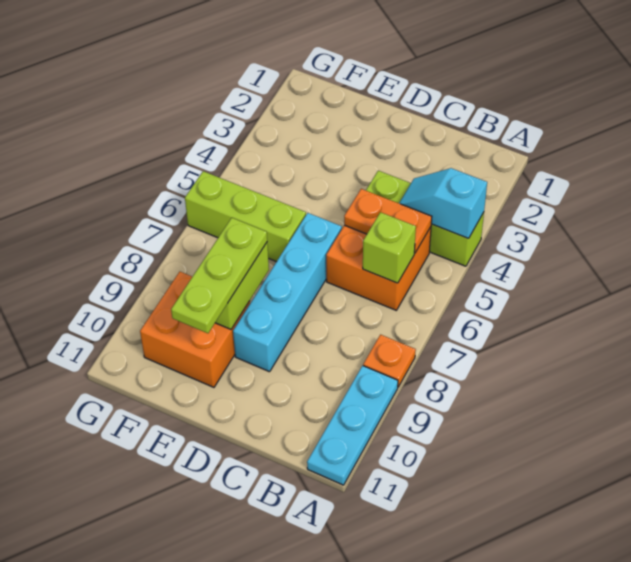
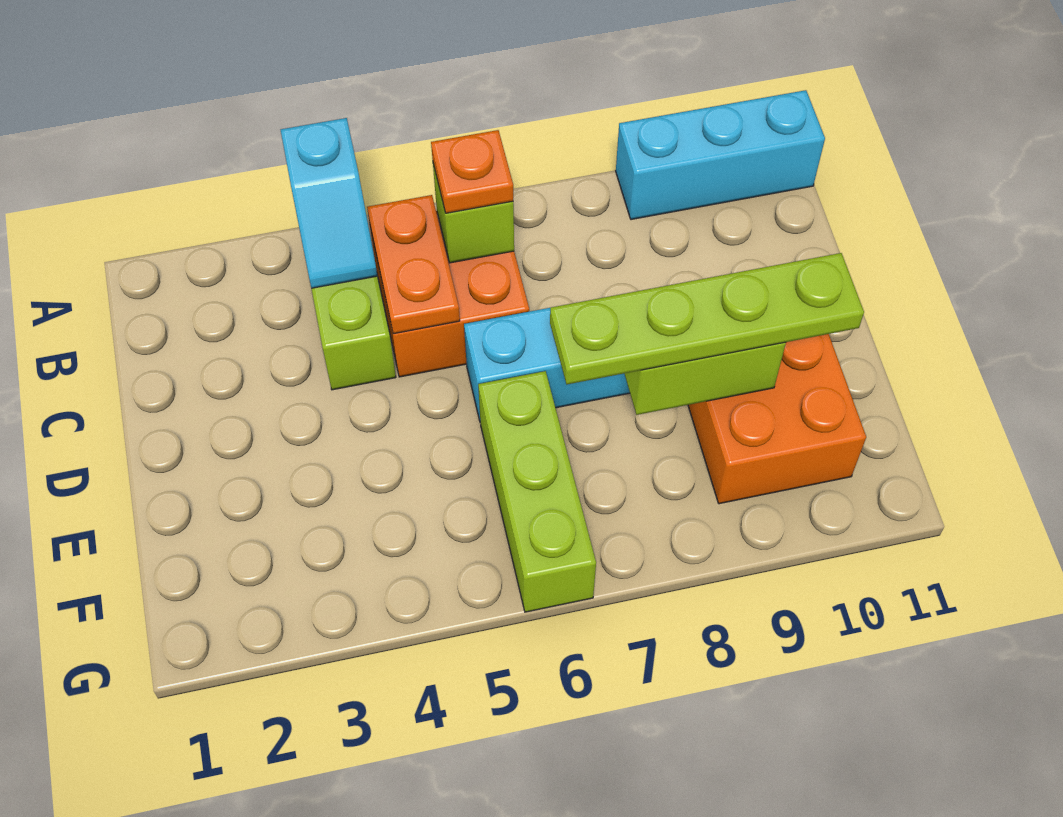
orange 1x1 plate [363,335,416,387] -> orange 1x1 plate moved to [431,130,513,213]
cyan 1x3 plate [307,366,398,485] -> cyan 1x3 brick [616,90,825,220]
lime 1x3 plate [171,218,267,333] -> lime 1x4 plate [550,253,864,384]

